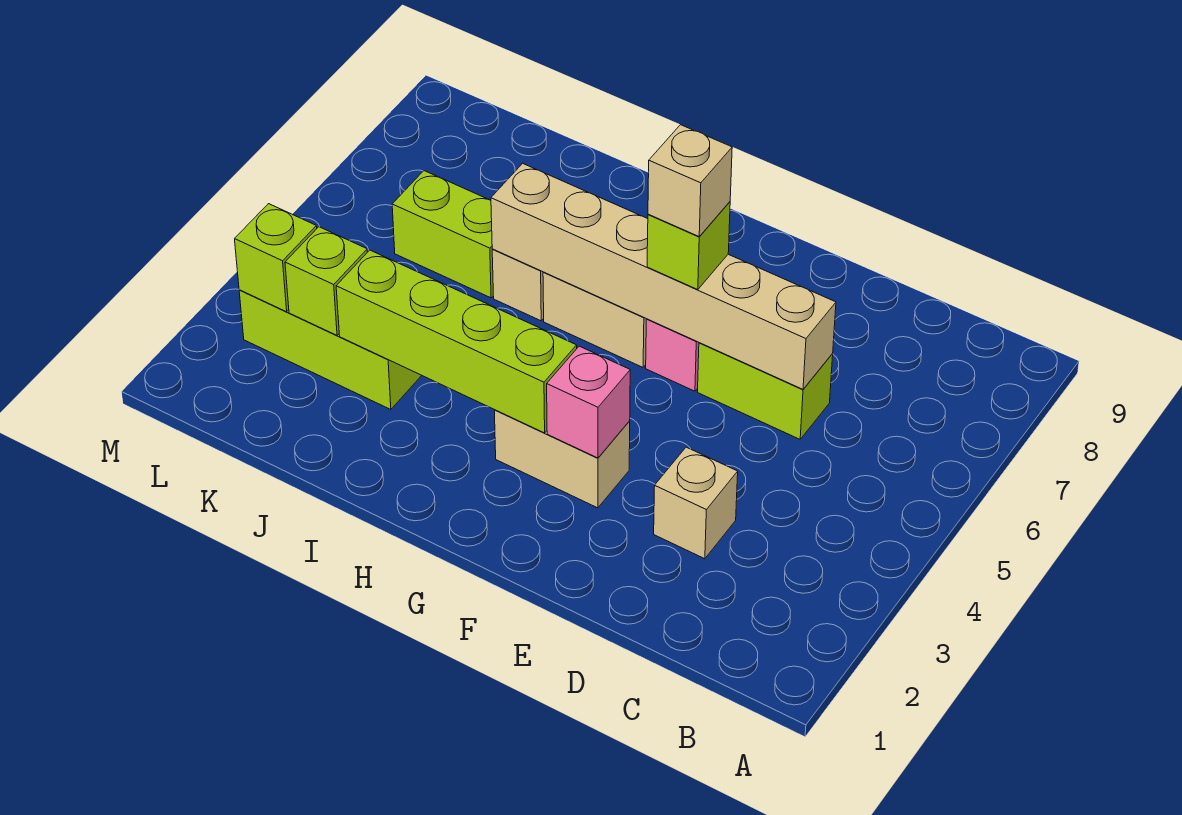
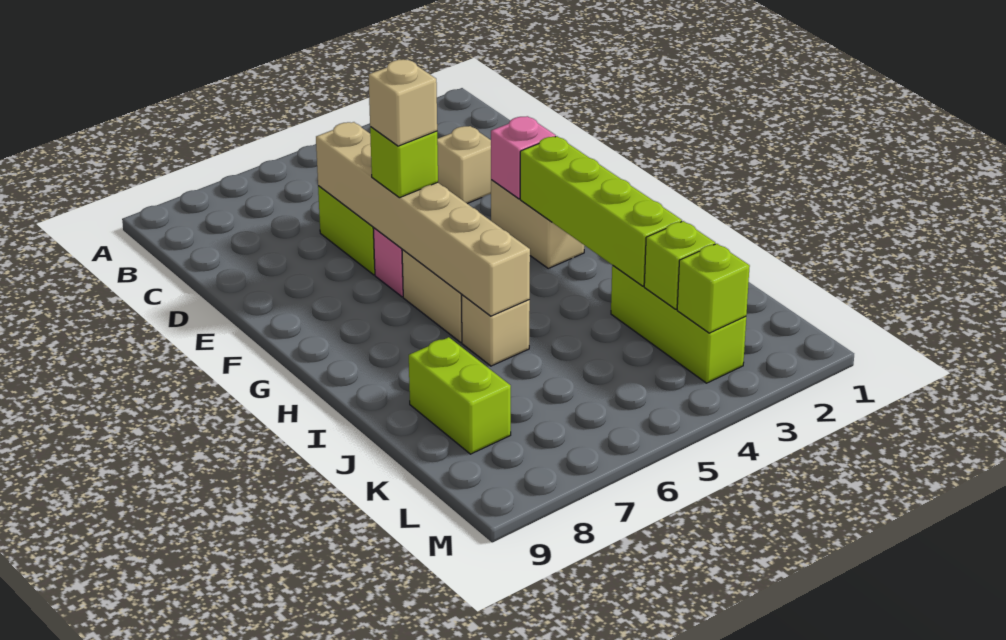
lime 1x2 brick [392,171,493,298] -> lime 1x2 brick moved to [409,337,511,454]

